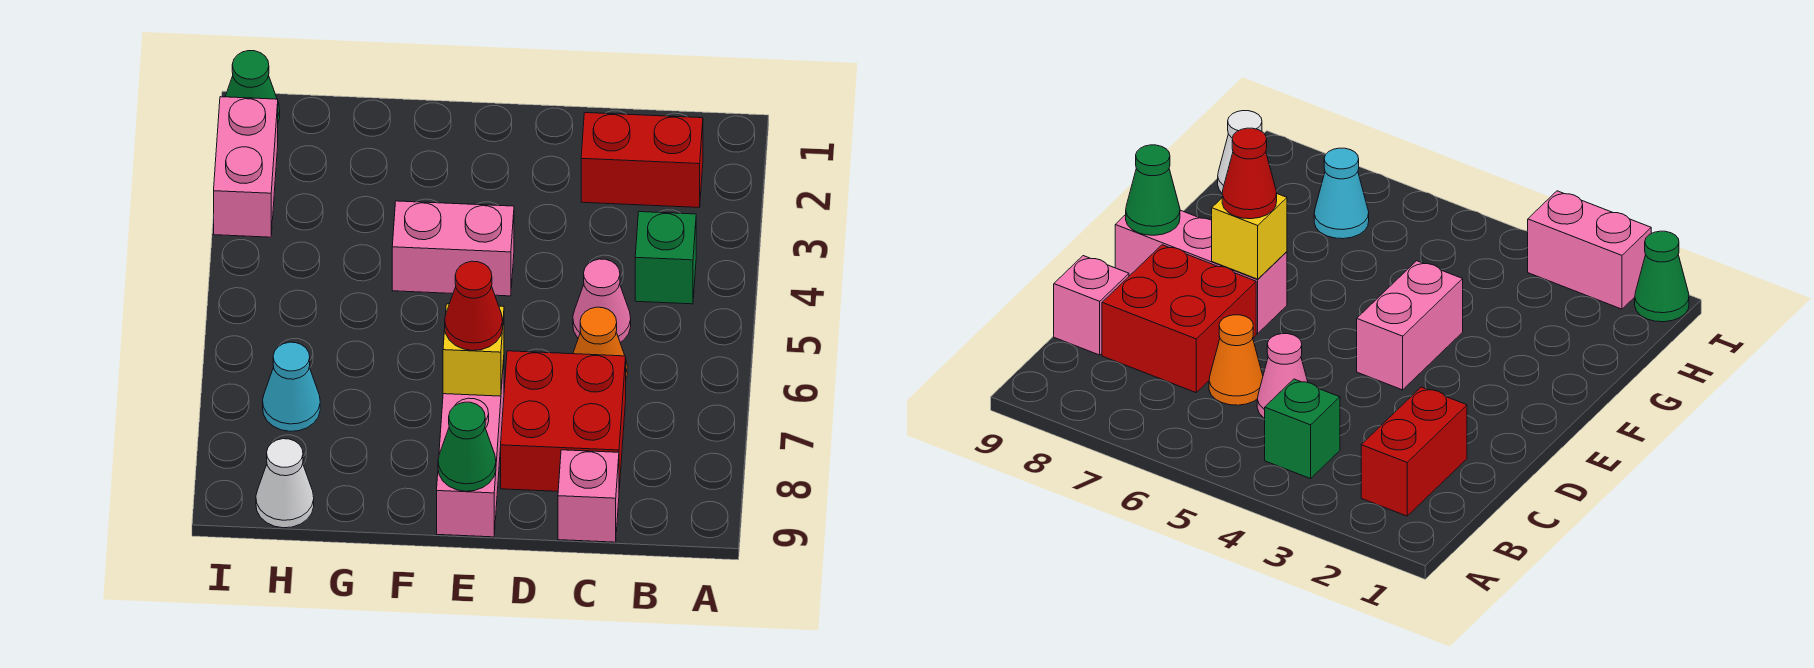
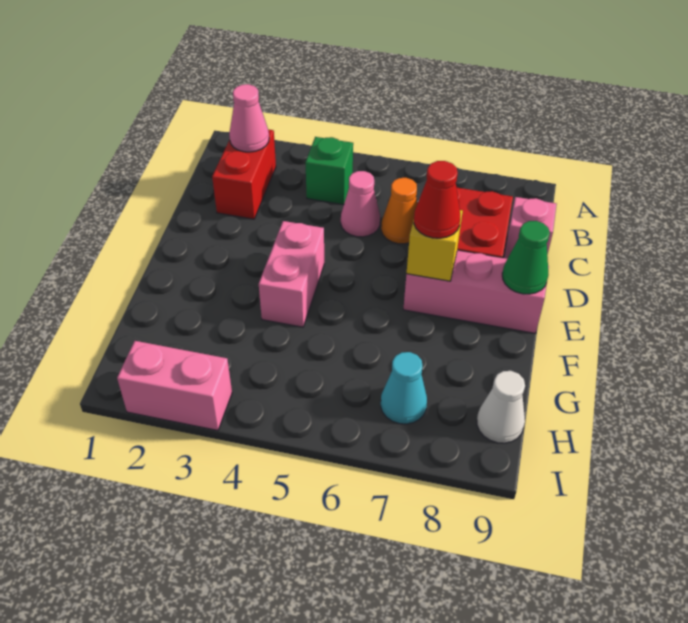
none -> pink 1x1 cone [229,84,269,152]
green 1x1 cone [225,51,280,122] -> none

